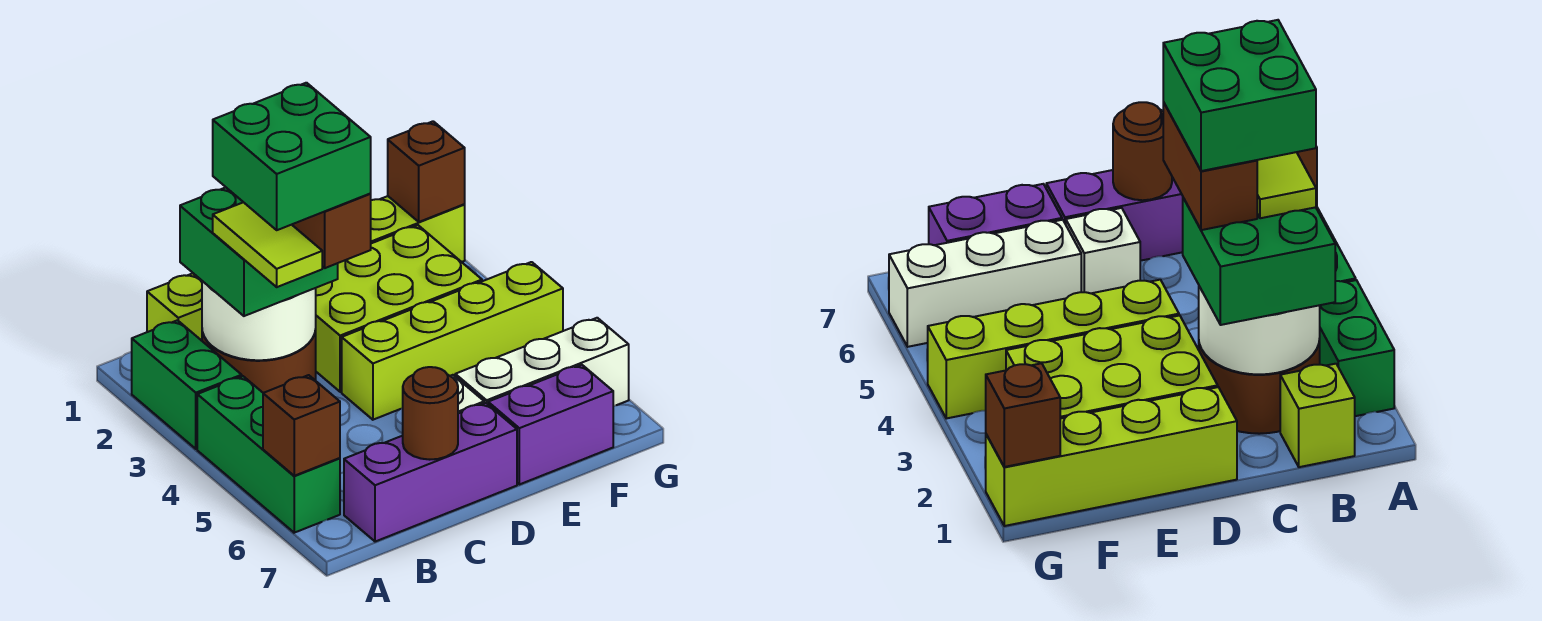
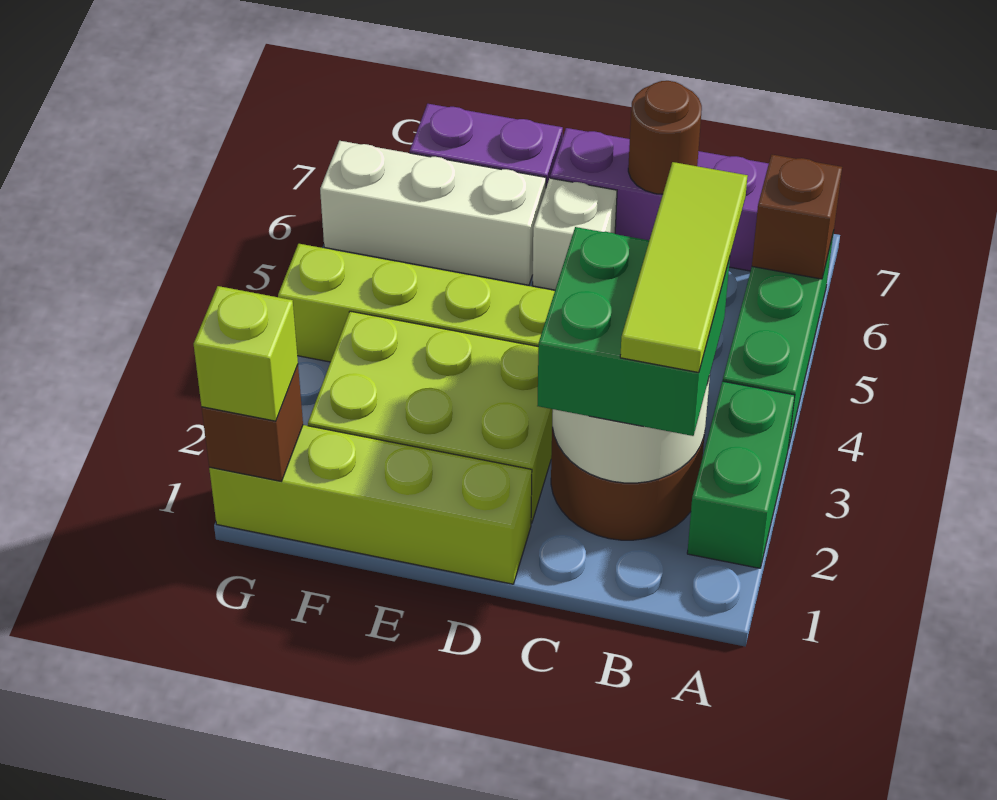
lime 1x1 brick [147,273,202,341] -> lime 1x1 brick moved to [194,286,298,421]
lime 1x2 tile [213,202,322,287] -> lime 1x3 tile [620,162,748,373]
green 2x2 brick [213,83,371,230] -> none
brown 1x2 brick [292,194,371,268] -> none

